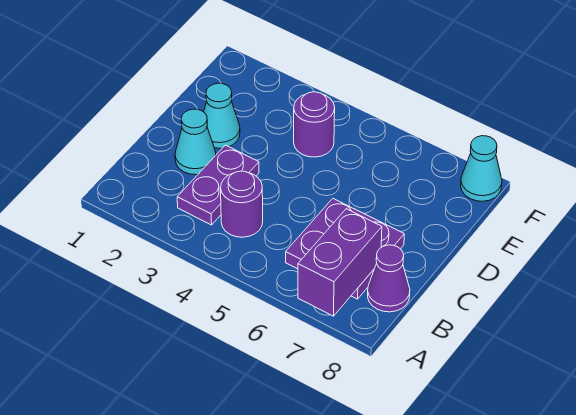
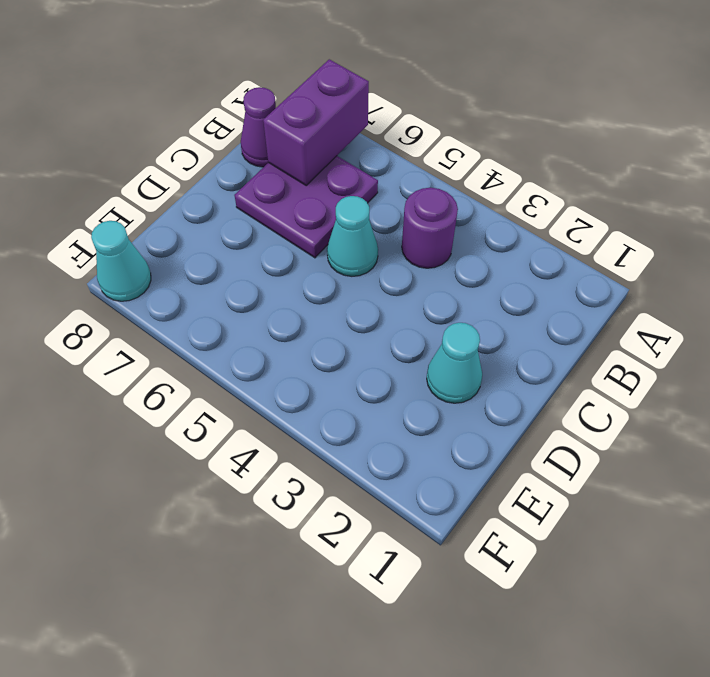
purple 1x2 plate [177,145,259,225] -> none
cyan 1x1 cone [175,109,216,175] -> cyan 1x1 cone moved to [327,196,378,276]
purple 1x1 round brick [294,92,335,157] -> none

